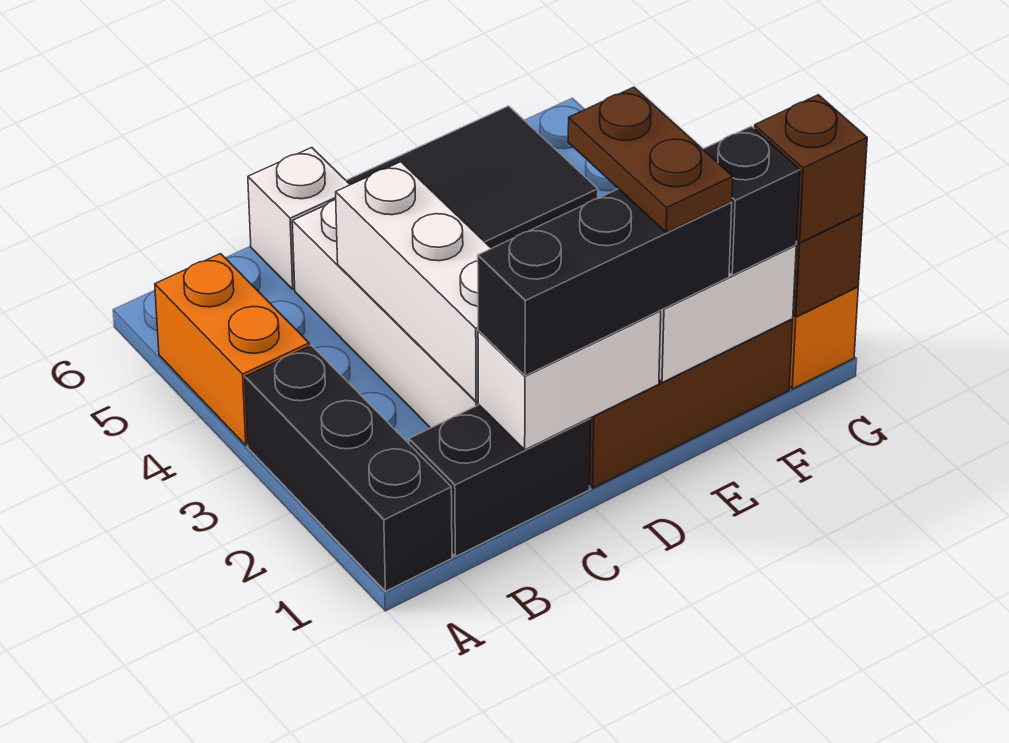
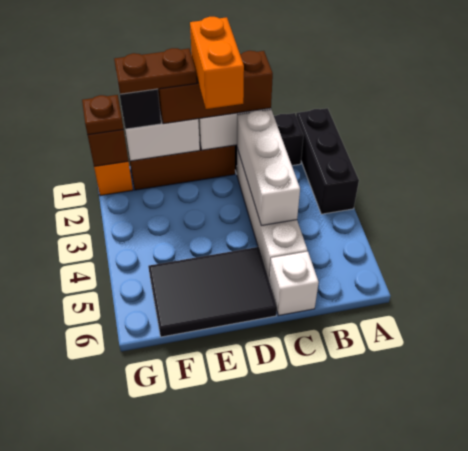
orange 1x2 brick [155,254,309,445] -> orange 1x2 brick moved to [190,17,244,109]
black 1x3 brick [478,189,732,376] -> brown 1x3 brick [158,51,273,124]
brown 1x2 plate [568,87,733,233] -> brown 1x2 plate turned to [114,48,197,94]
brown 1x1 brick [754,95,867,243] -> brown 1x1 plate [82,95,124,135]

